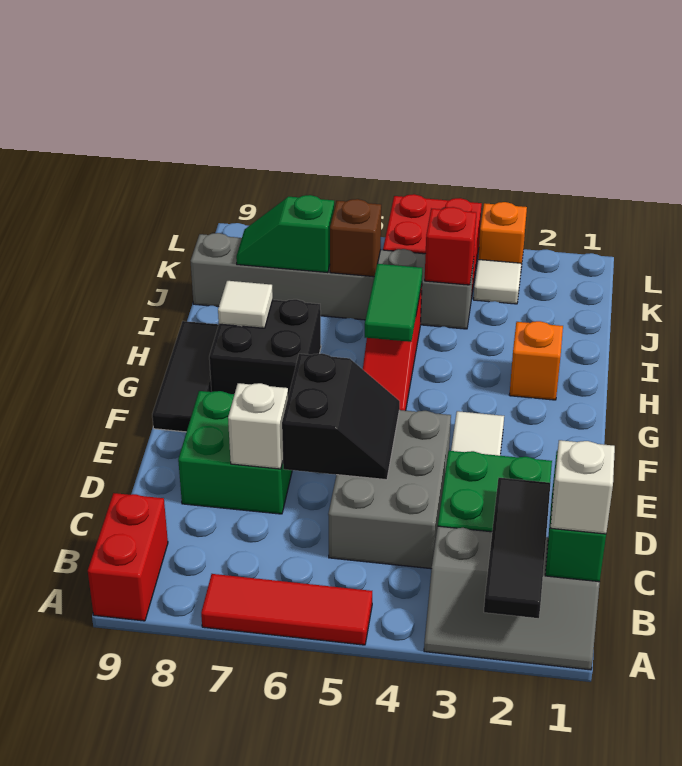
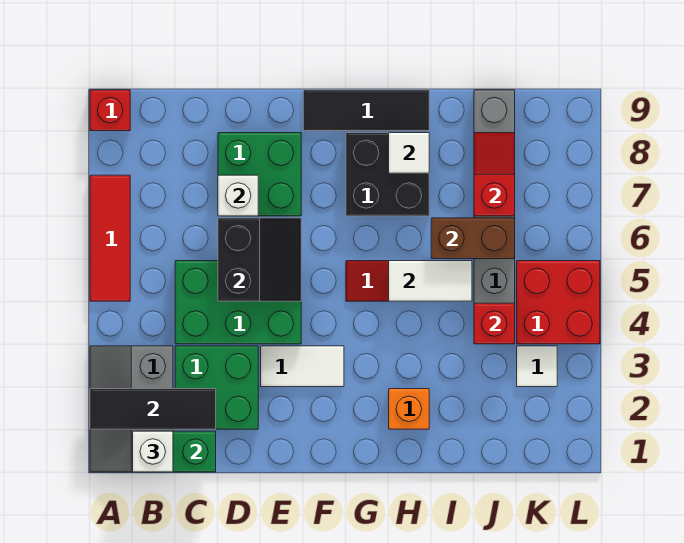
red 1x2 brick [88,493,168,621] -> red 1x1 brick [90,90,130,131]
grey 2x3 brick [328,410,451,569] -> green 2x3 brick [175,261,301,344]
black 2x2 slope [282,353,400,480] -> black 2x2 slope turned to [218,218,301,301]
green 1x2 tile [365,264,422,342] -> white 1x2 tile [389,261,472,301]
brown 1x1 brick [330,199,381,277] -> brown 1x2 brick [431,218,515,259]
green 1x2 slope [236,195,334,273] -> red 1x2 slope [474,133,515,216]
orange 1x1 brick [478,202,527,267] -> none

